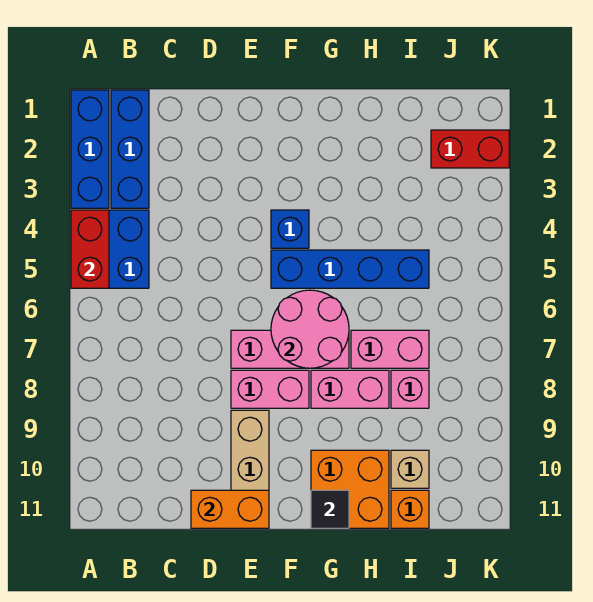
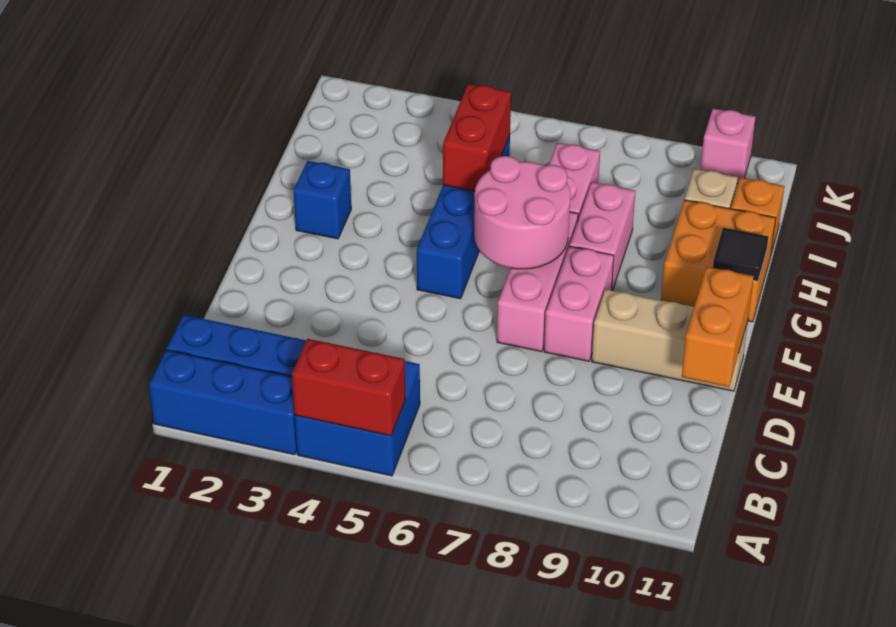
blue 1x1 brick [271,210,309,248] -> blue 1x1 brick moved to [293,161,351,239]
pink 1x1 brick [391,370,429,408] -> pink 1x1 brick moved to [701,109,756,184]
red 1x2 brick [431,130,509,168] -> red 1x2 brick moved to [443,84,511,191]

